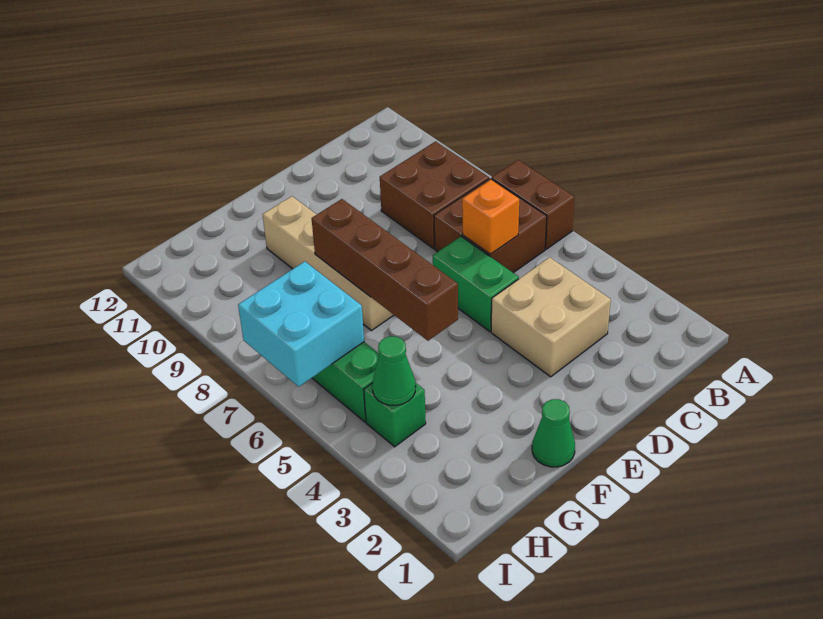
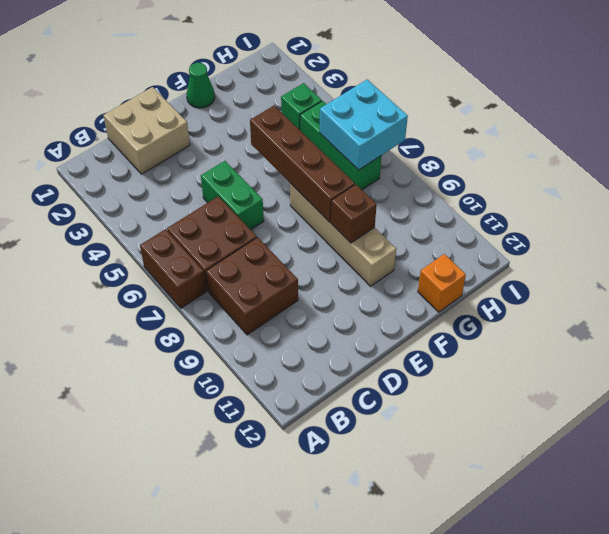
tan 2x2 brick [491,257,611,377] -> tan 2x2 brick moved to [103,87,190,174]
orange 1x1 brick [462,180,519,254] -> orange 1x1 brick moved to [418,254,466,312]
none -> brown 1x1 brick [331,185,377,243]
green 1x1 cone [372,337,416,405] -> none

